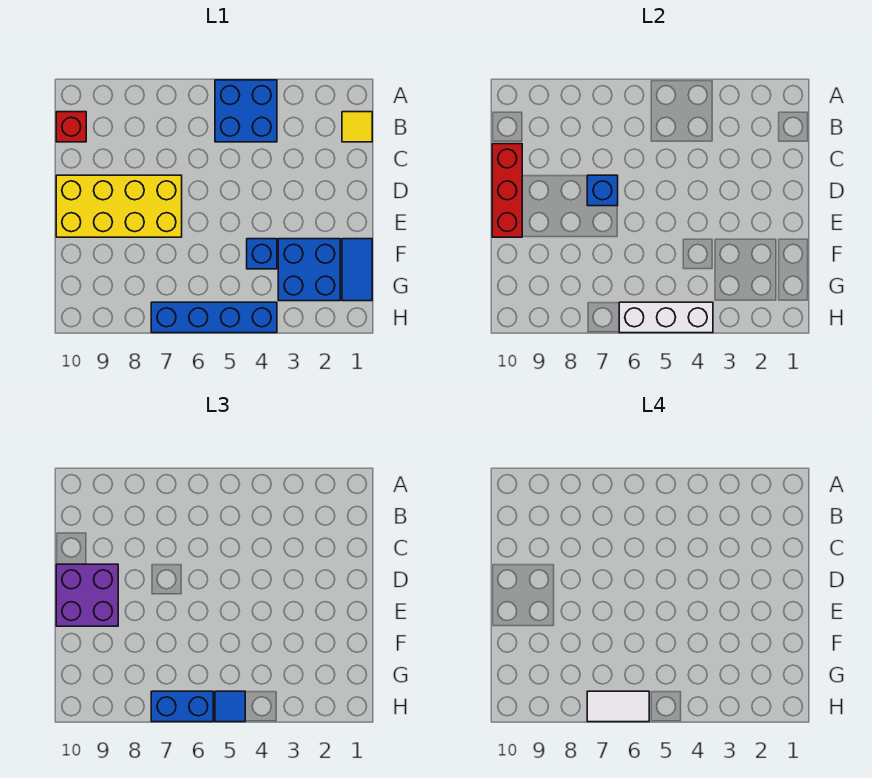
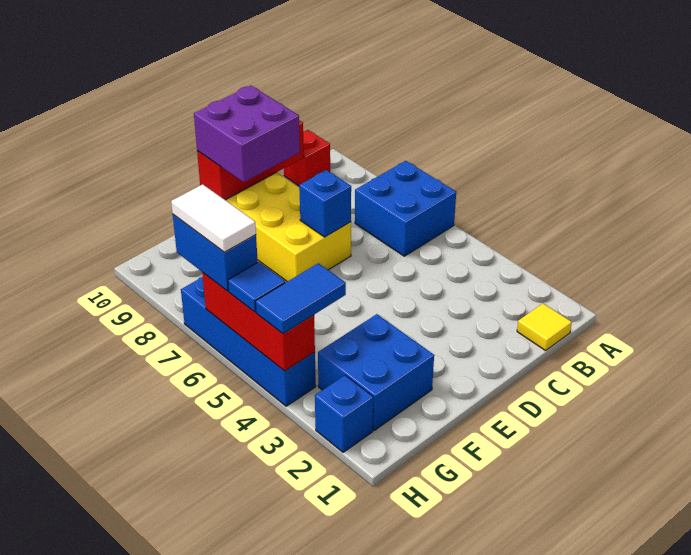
blue 2x2 brick [215,80,277,142] -> blue 2x2 brick moved to [355,161,456,256]
blue 1x2 tile [342,239,372,301] -> blue 1x2 tile moved to [255,263,346,334]
blue 1x1 brick [247,239,277,269] -> blue 1x1 brick moved to [315,375,373,452]
white 1x3 brick [619,302,713,333] -> red 1x3 brick [202,273,315,371]

